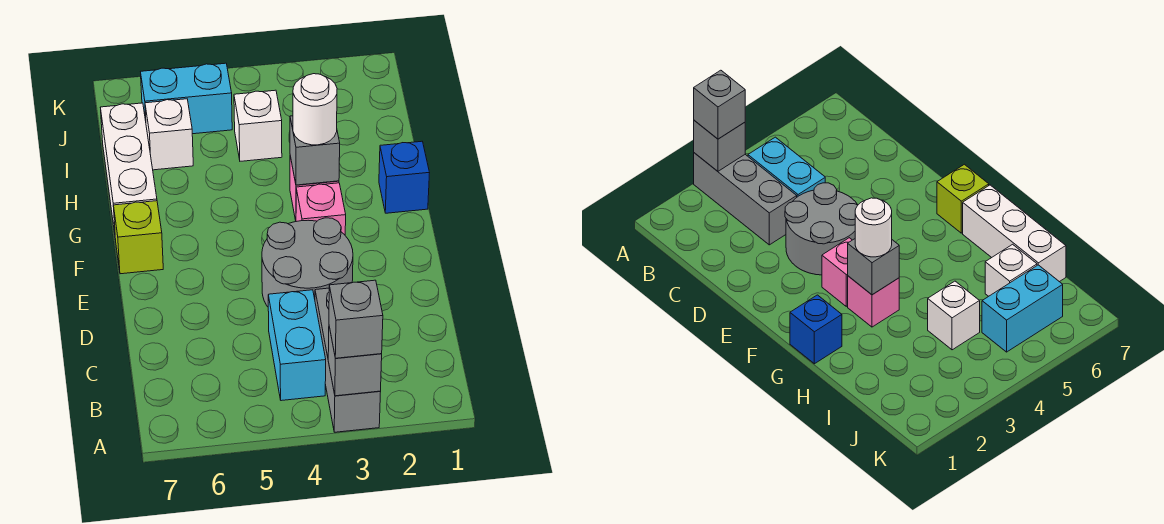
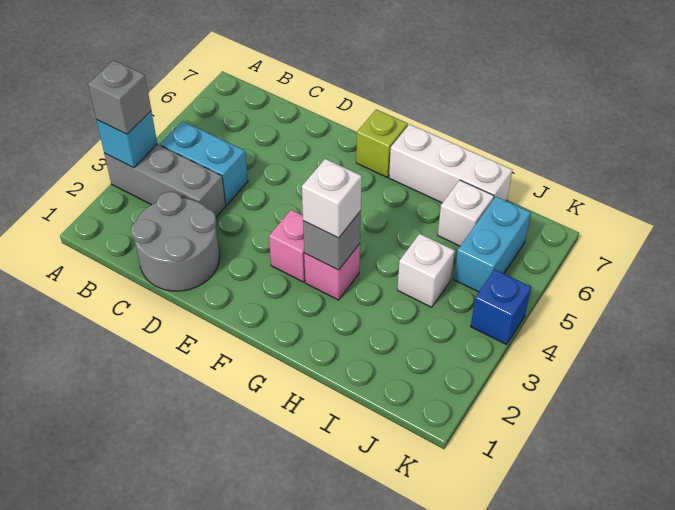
grey 1x1 brick [328,327,382,396] -> cyan 1x1 brick [97,111,157,168]
grey 2x2 round brick [262,218,353,307] -> grey 2x2 round brick moved to [131,192,220,291]
blue 1x1 brick [379,141,430,213] -> blue 1x1 brick moved to [471,269,531,345]
white 1x1 round brick [293,74,337,145] -> white 1x1 brick [302,159,362,238]

